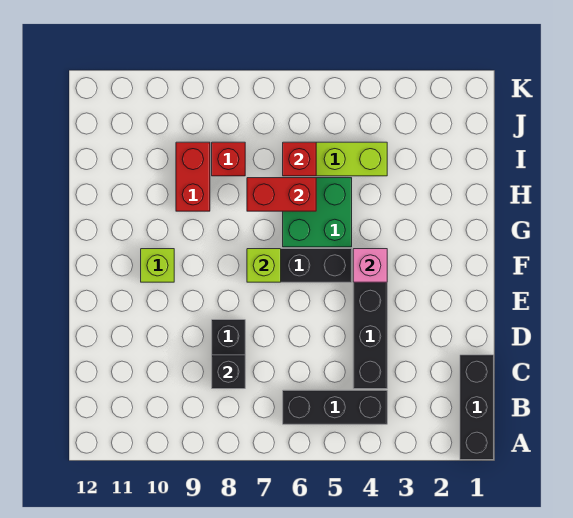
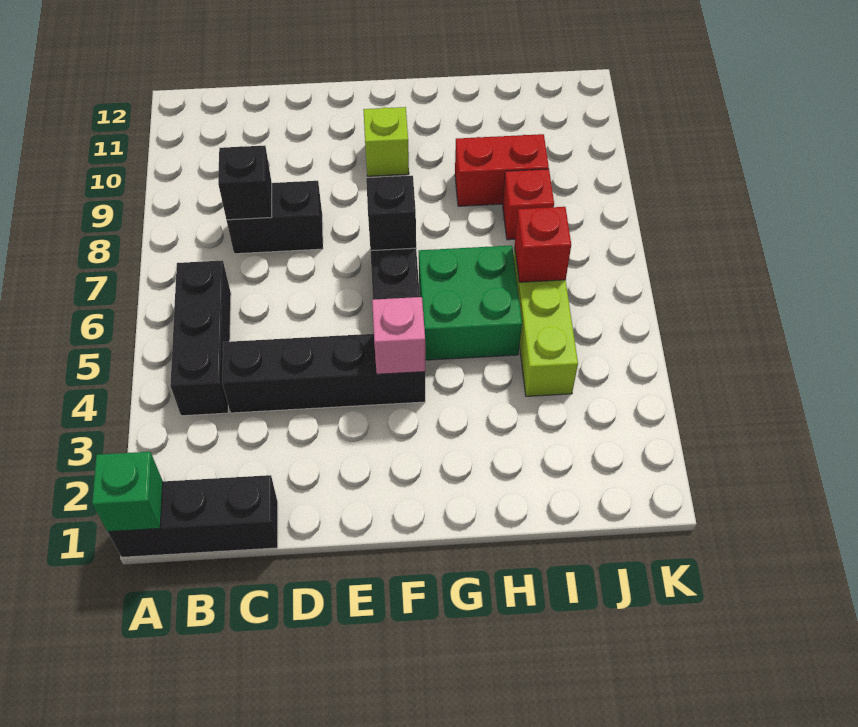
none -> green 1x1 brick [92,452,163,532]
lime 1x1 brick [247,249,281,282] -> black 1x1 brick [366,176,416,251]
red 1x2 brick [247,178,316,211] -> none

